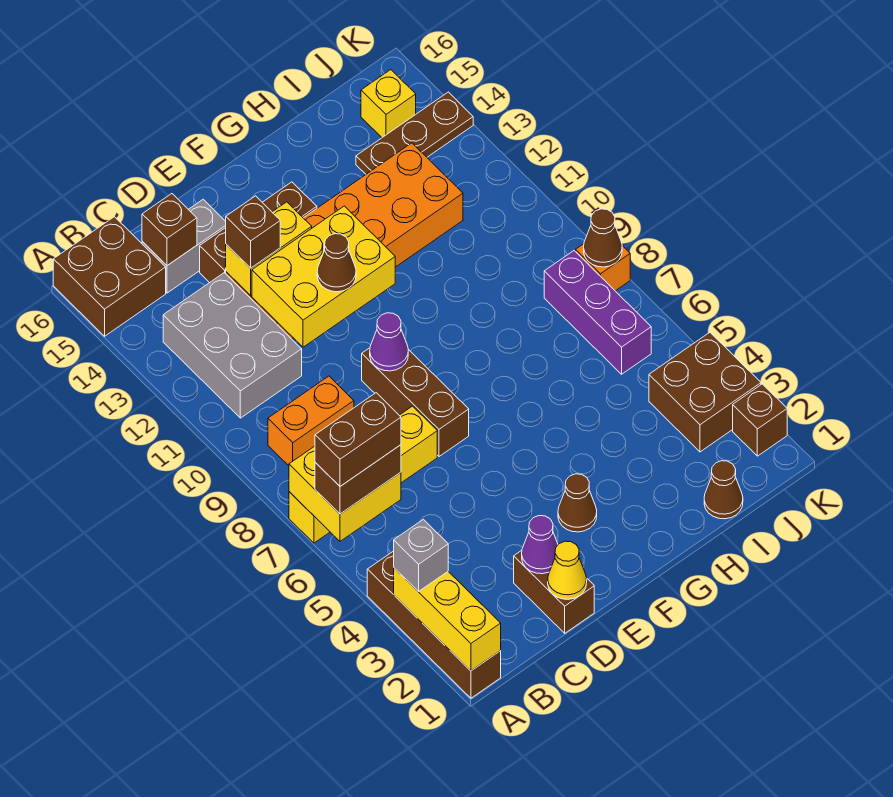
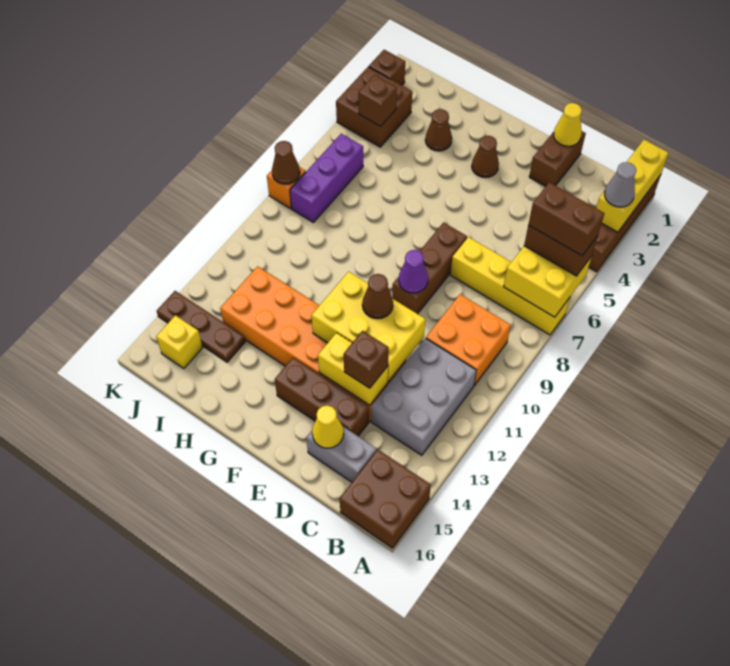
grey 1x1 brick [394,519,448,592] -> grey 1x1 cone [605,162,636,207]
orange 1x2 brick [268,376,354,466] -> orange 2x2 brick [426,294,511,385]
brown 1x1 brick [142,194,197,266] -> brown 1x1 brick moved to [358,75,397,126]
purple 1x1 cone [522,516,558,574] -> none
none -> yellow 1x1 cone [312,406,344,448]
brown 1x1 cone [704,461,743,519] -> brown 1x1 cone moved to [425,109,452,151]

